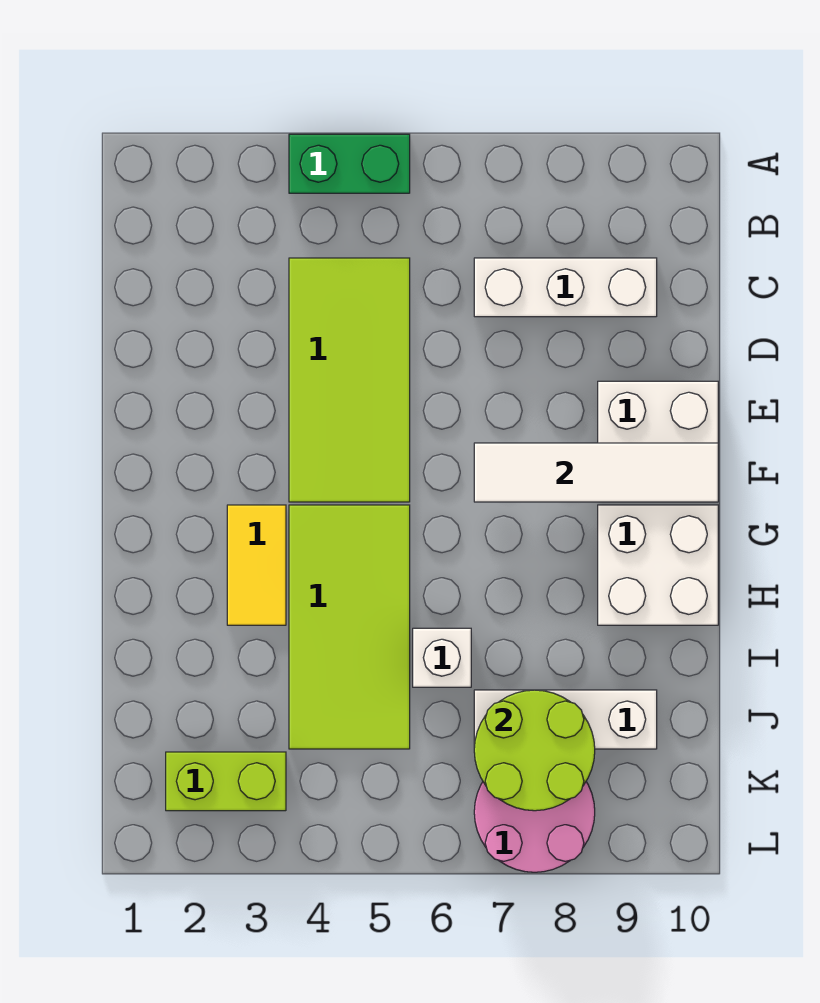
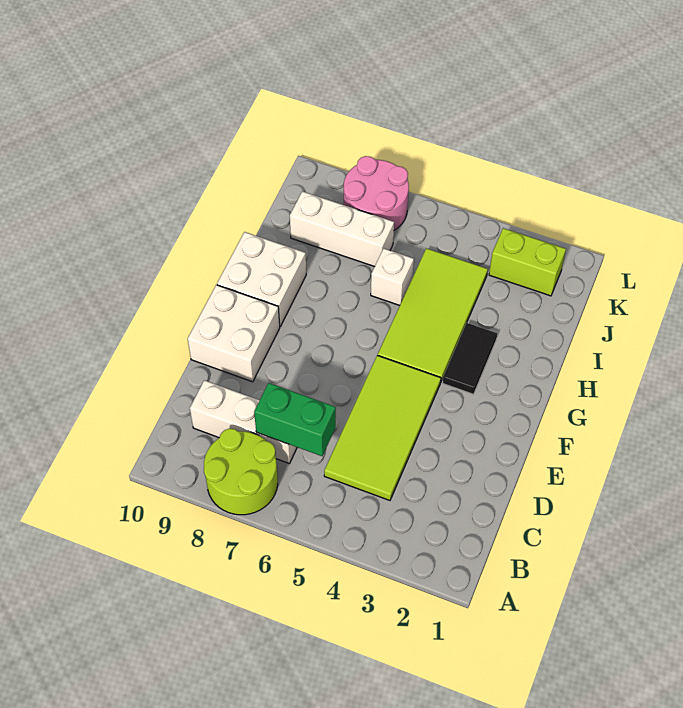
green 1x2 brick [289,134,410,193] -> green 1x2 brick moved to [254,383,336,456]
white 1x4 tile [474,443,718,502] -> none
yellow 1x2 tile [227,505,286,625] -> black 1x2 tile [443,323,497,394]
lime 2x2 round brick [474,690,595,811] -> lime 2x2 round brick moved to [204,429,278,515]

